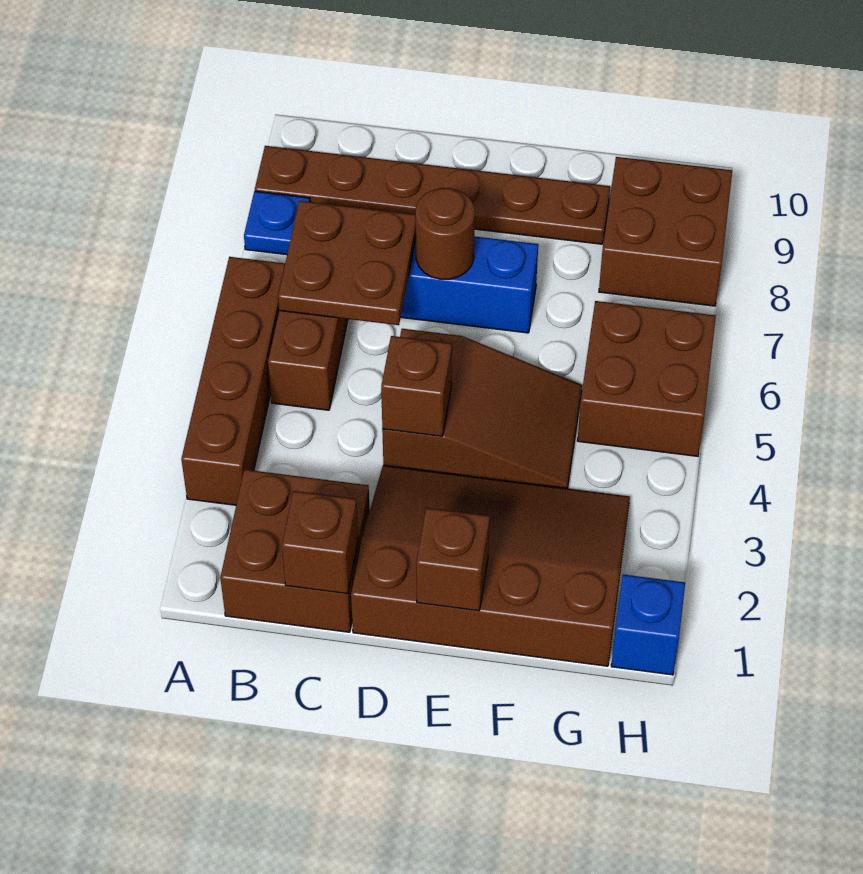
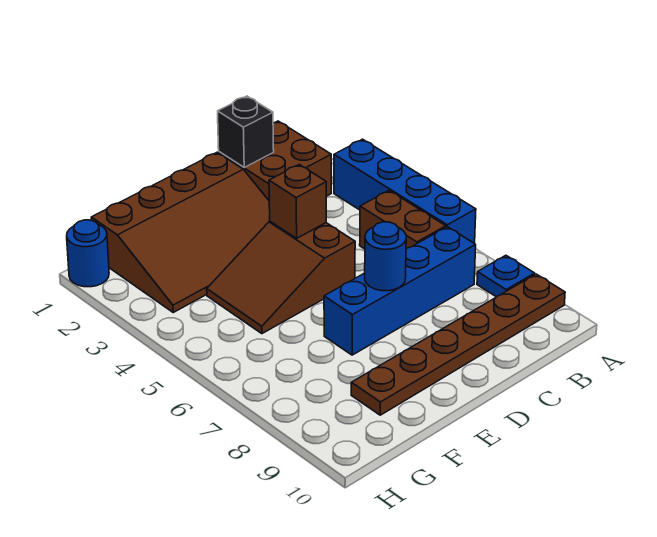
brown 1x4 brick [181,257,285,505] -> blue 1x4 brick [334,139,476,244]
brown 2x2 plate [278,201,416,325] -> none
brown 1x1 brick [282,491,358,594] -> black 1x1 brick [218,96,274,167]
brown 1x1 round brick [416,188,475,279] -> blue 1x1 round brick [365,222,406,291]
brown 1x1 brick [416,508,490,611] -> none
brown 2x2 brick [577,301,716,456] -> none
brown 2x2 brick [599,157,732,306] -> none
blue 1x1 brick [611,574,685,675] -> blue 1x1 round brick [67,220,109,287]

